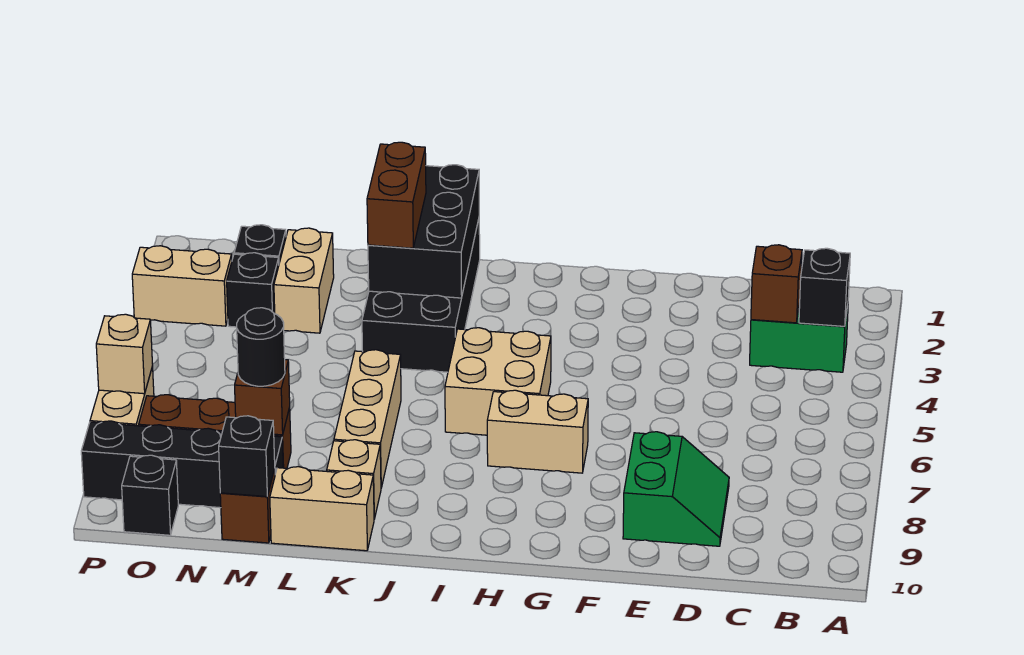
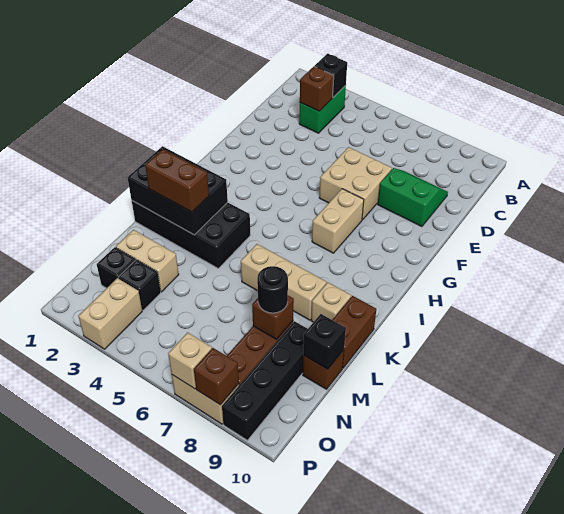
tan 2x2 brick [445,328,551,435] -> tan 2x2 brick moved to [319,147,392,220]
tan 1x2 brick [270,467,374,551] -> brown 1x2 brick [333,296,376,368]
black 1x1 brick [122,455,178,535] -> none
none -> brown 1x1 brick [194,348,239,405]

